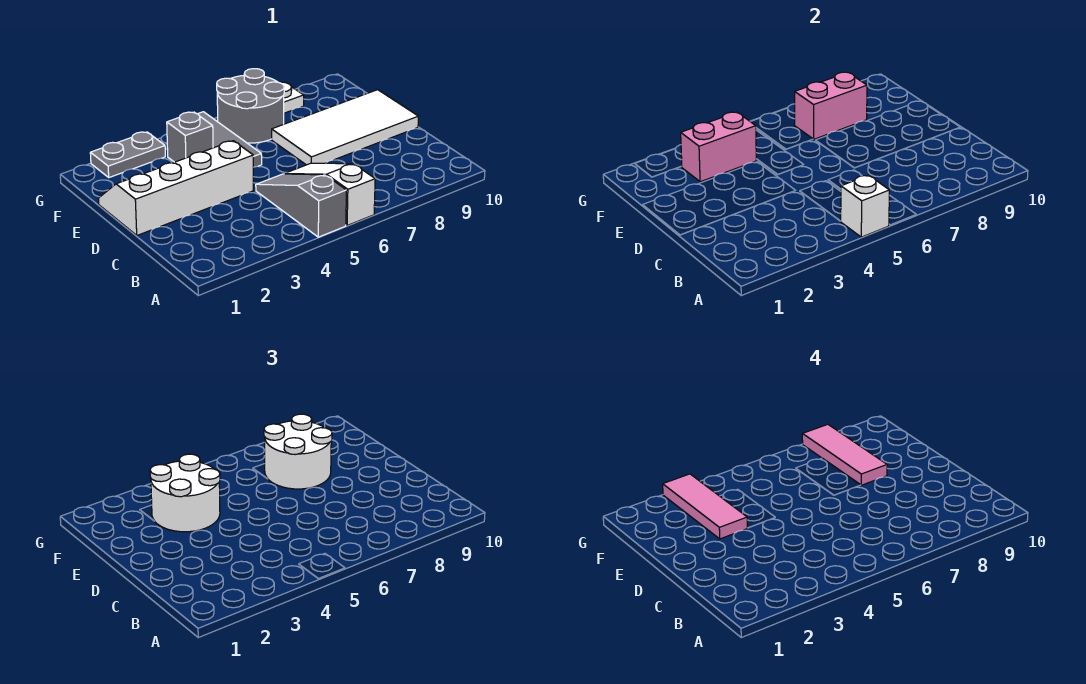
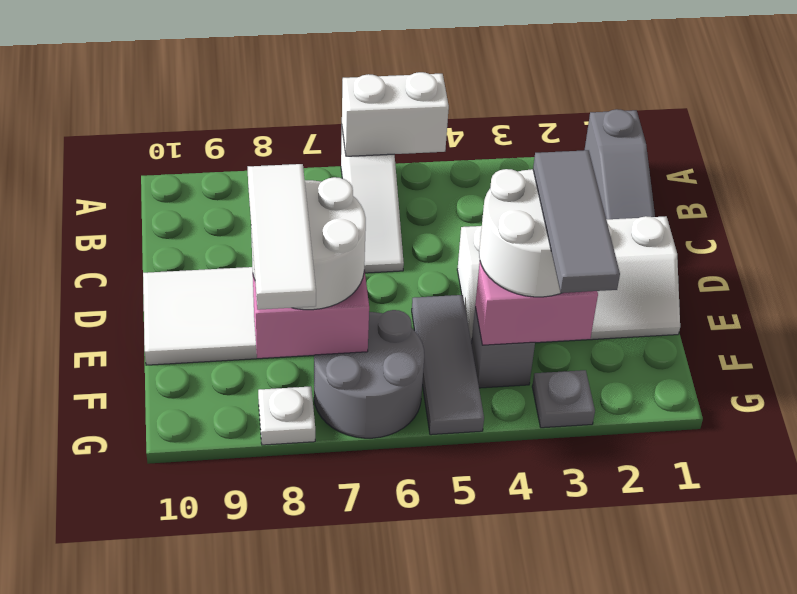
grey 1x3 slope [256,174,347,237] -> grey 1x3 slope moved to [585,109,655,219]
white 1x1 brick [841,175,890,237] -> white 1x2 brick [342,72,449,156]
pink 1x3 tile [663,474,747,539] -> grey 1x3 tile [533,150,620,293]
pink 1x3 tile [802,424,887,485] -> white 1x3 tile [248,164,316,310]
grey 1x2 plate [90,132,165,177] -> grey 1x1 plate [532,370,595,428]

